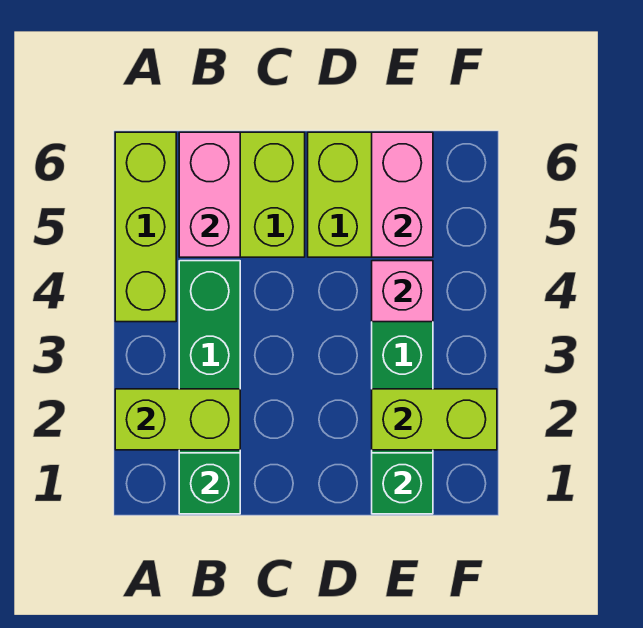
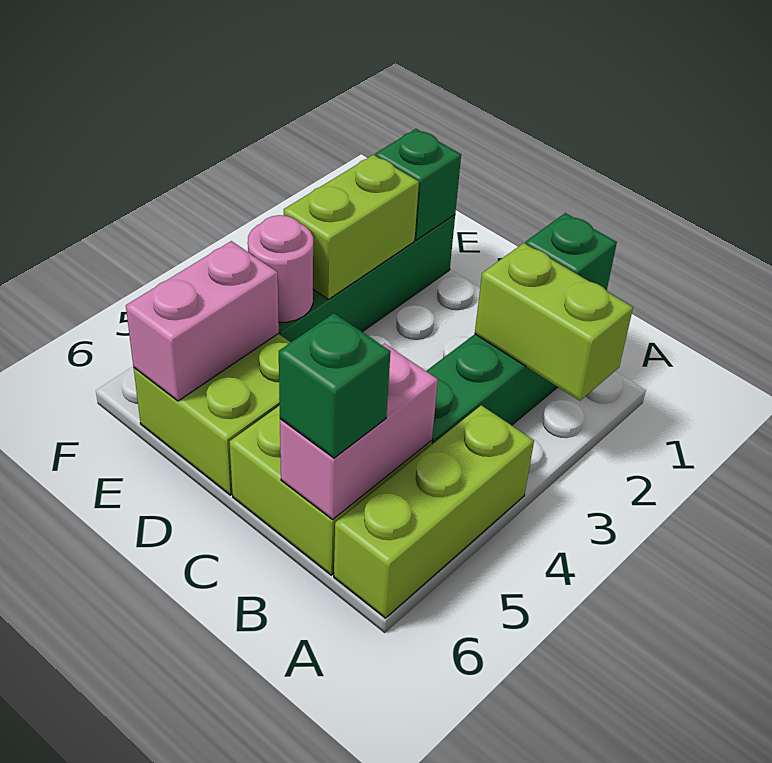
none -> green 1x1 brick [279,313,391,458]
lime 1x2 brick [372,389,497,450] -> lime 1x2 brick turned to [284,155,419,299]
pink 1x1 brick [372,261,433,322] -> pink 1x1 round brick [248,215,313,322]

